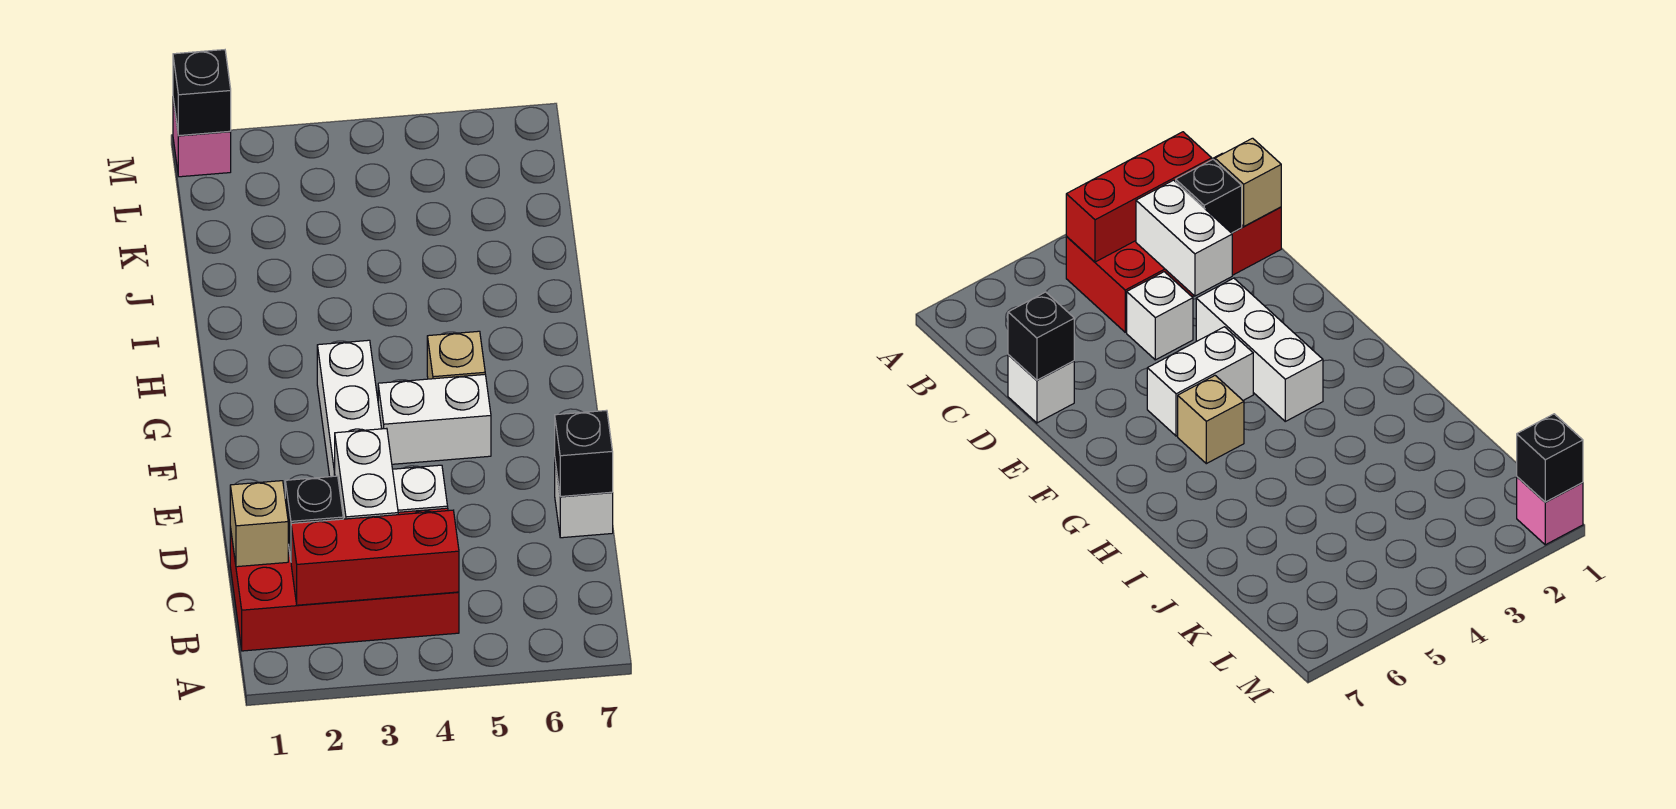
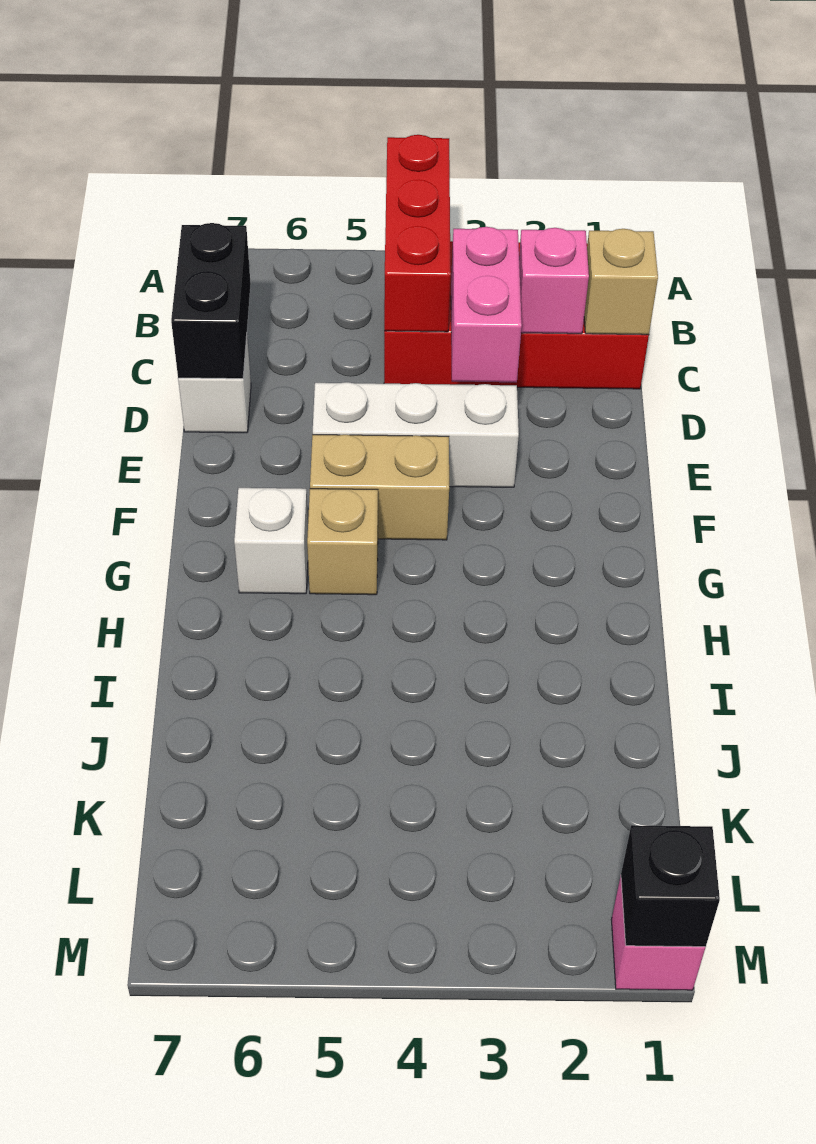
red 1x3 brick [291,510,459,605] -> red 1x3 brick turned to [384,135,451,332]
black 1x1 brick [285,476,343,559] -> pink 1x1 brick [519,228,589,334]
white 1x2 brick [335,428,398,519] -> pink 1x2 brick [451,227,522,382]
white 1x1 brick [393,465,448,512] -> white 1x1 brick moved to [234,488,308,594]
black 1x1 brick [555,410,613,497] -> black 1x2 brick [171,223,251,379]
white 1x3 brick [317,340,382,477] -> white 1x3 brick turned to [313,382,519,487]
white 1x2 brick [378,374,491,464] -> tan 1x2 brick [310,435,449,540]

